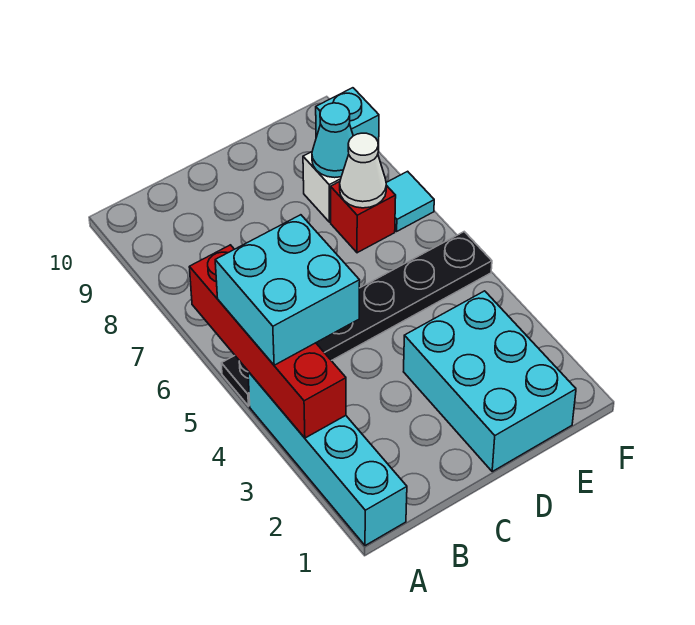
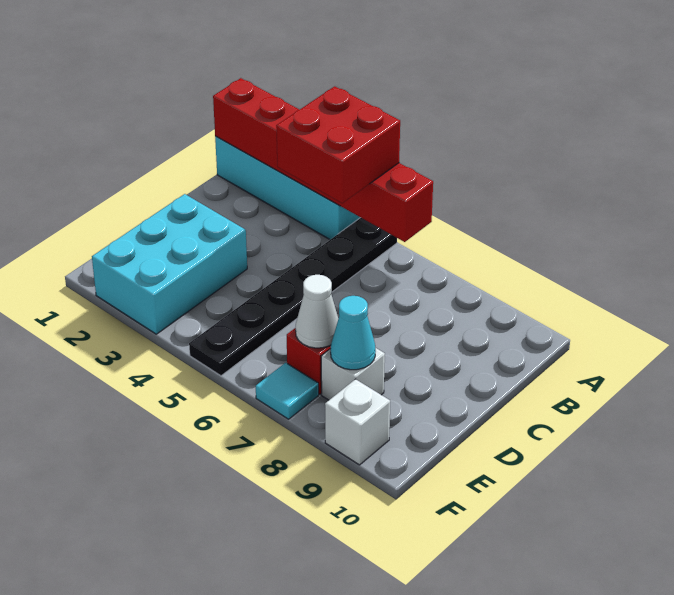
red 1x4 brick [189,245,346,438] -> red 1x6 brick [213,78,433,242]
cyan 2x2 brick [215,215,360,365] -> red 2x2 brick [276,86,400,203]
cyan 2x3 brick [404,291,576,471] -> cyan 2x3 brick turned to [92,194,247,334]
cyan 1x1 brick [316,88,379,153] -> white 1x1 brick [325,379,390,465]

